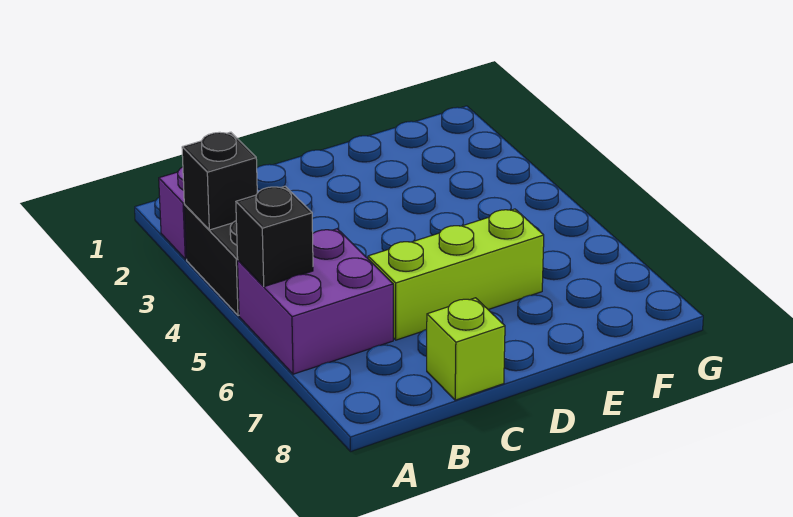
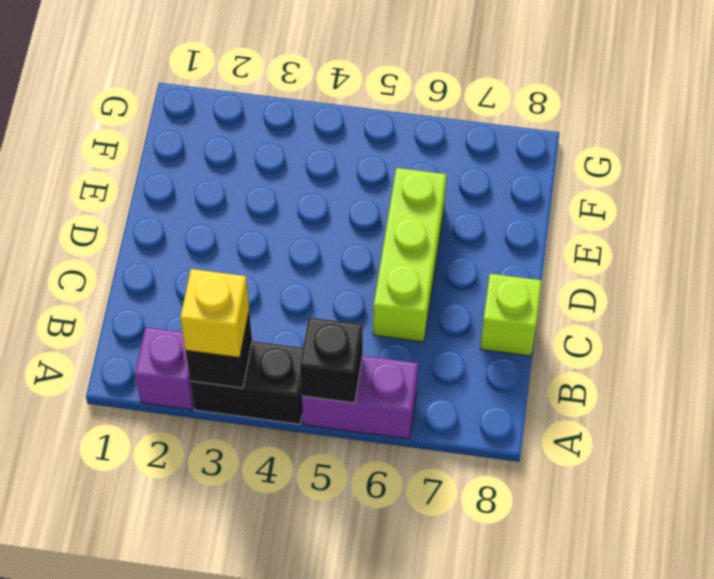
none -> yellow 1x1 brick [180,269,249,357]
purple 2x2 brick [238,229,393,374] -> purple 1x2 brick [302,356,418,439]

